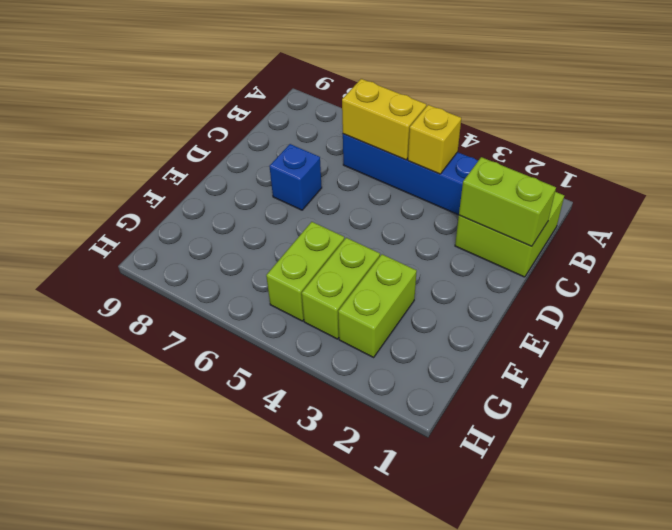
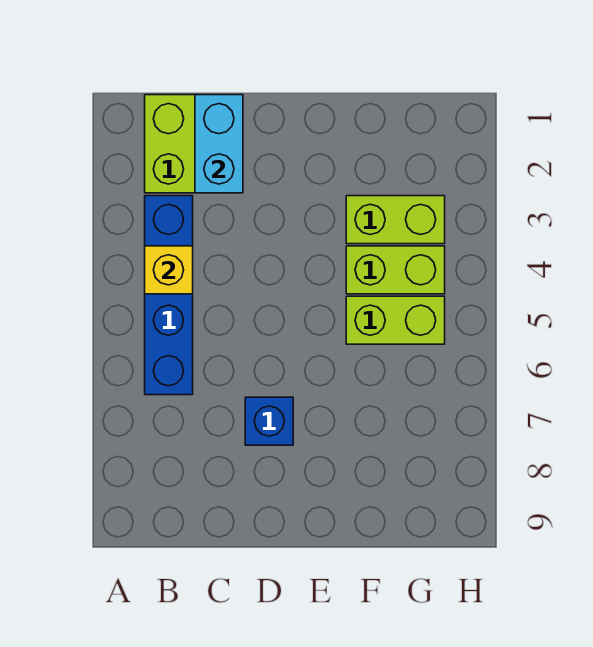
yellow 1x2 brick [342,79,426,160] -> none
lime 1x2 brick [459,157,556,246] -> cyan 1x2 brick [195,95,243,193]

